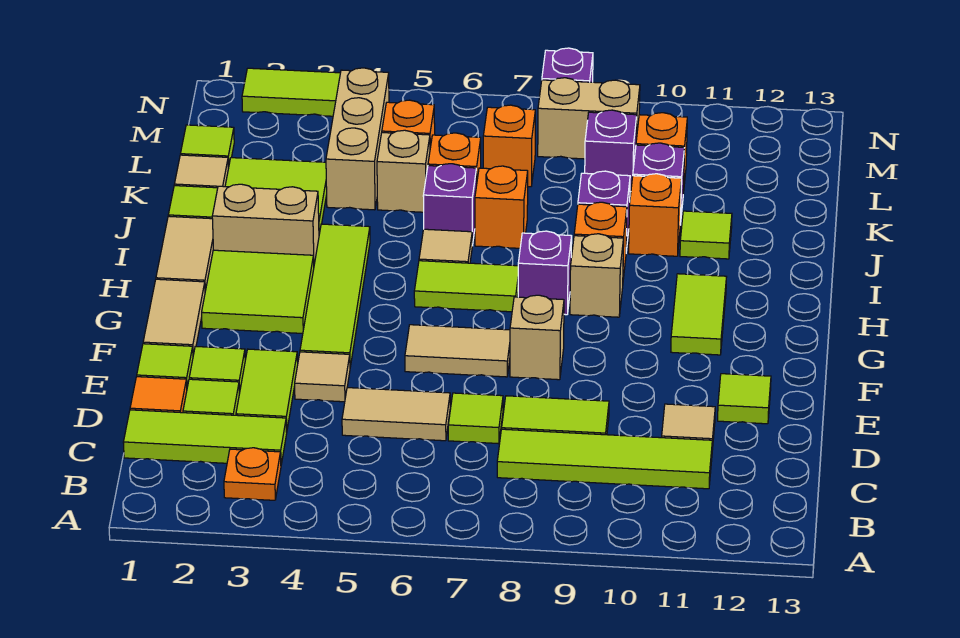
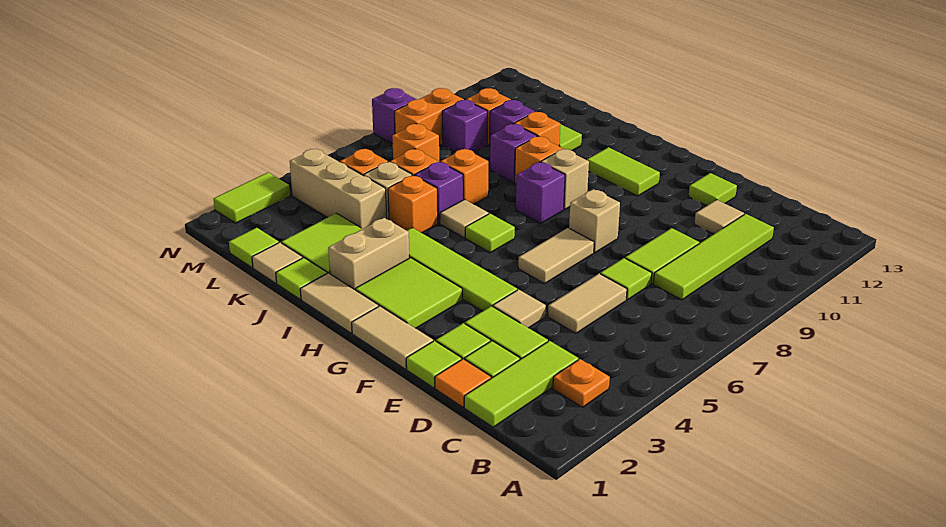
lime 1x2 tile [414,261,518,312] -> lime 1x1 tile [465,214,515,252]
none -> orange 1x1 brick [388,175,438,233]
tan 1x2 brick [538,78,640,159] -> orange 1x2 brick [394,88,464,146]

